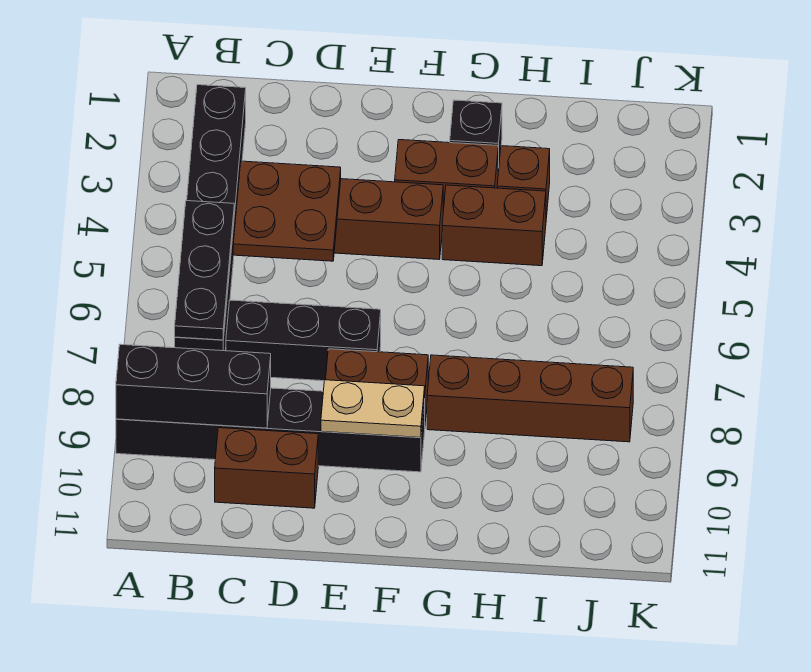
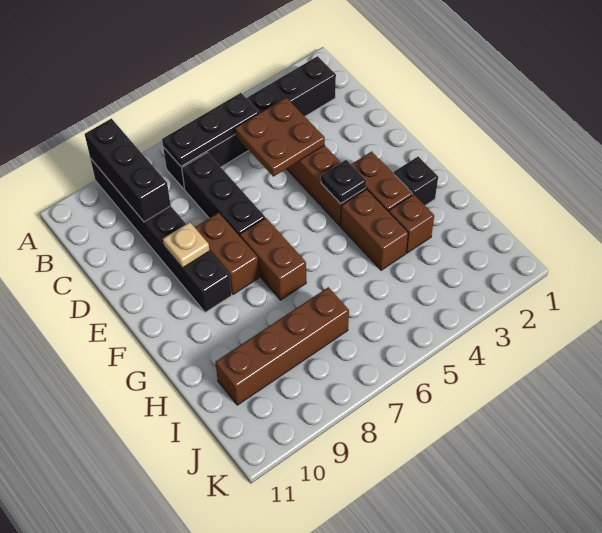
brown 1x2 brick [215,428,318,508] -> brown 1x2 brick moved to [240,218,306,300]
tan 1x2 plate [321,380,425,438] -> tan 1x1 plate [163,222,209,268]
none -> black 1x1 plate [321,160,366,204]
brown 1x4 brick [427,355,633,442] -> brown 1x4 brick turned to [215,287,349,405]

